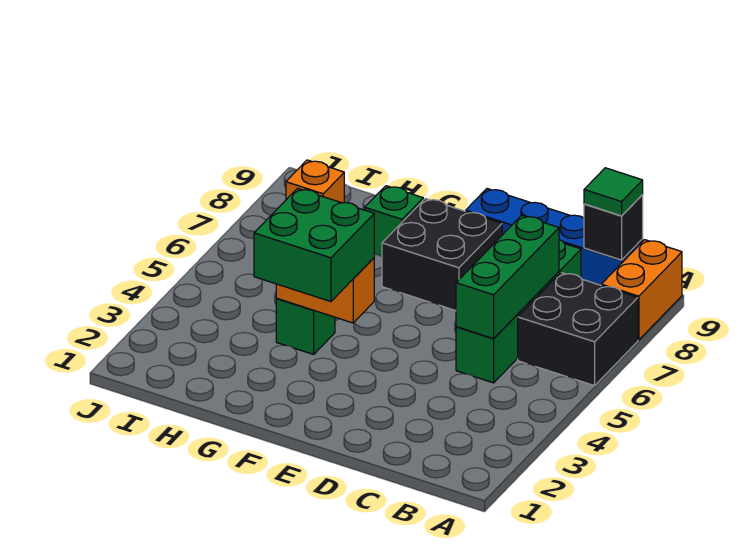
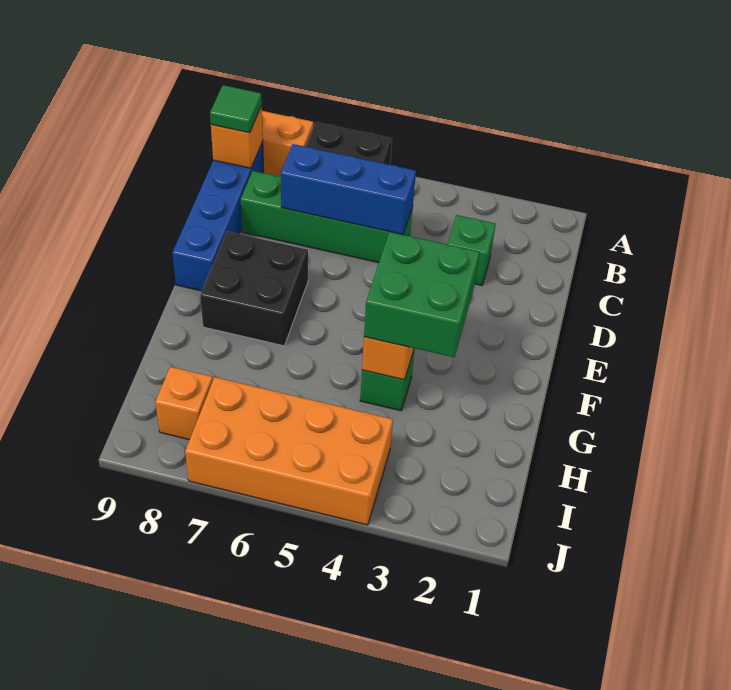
black 1x1 brick [584,195,643,260] -> orange 1x1 brick [211,106,263,168]
green 1x3 brick [456,215,559,339] -> blue 1x3 brick [281,144,416,234]
green 1x1 brick [365,186,423,257] -> green 1x1 brick moved to [447,215,496,286]
none -> orange 2x4 brick [185,377,393,525]

